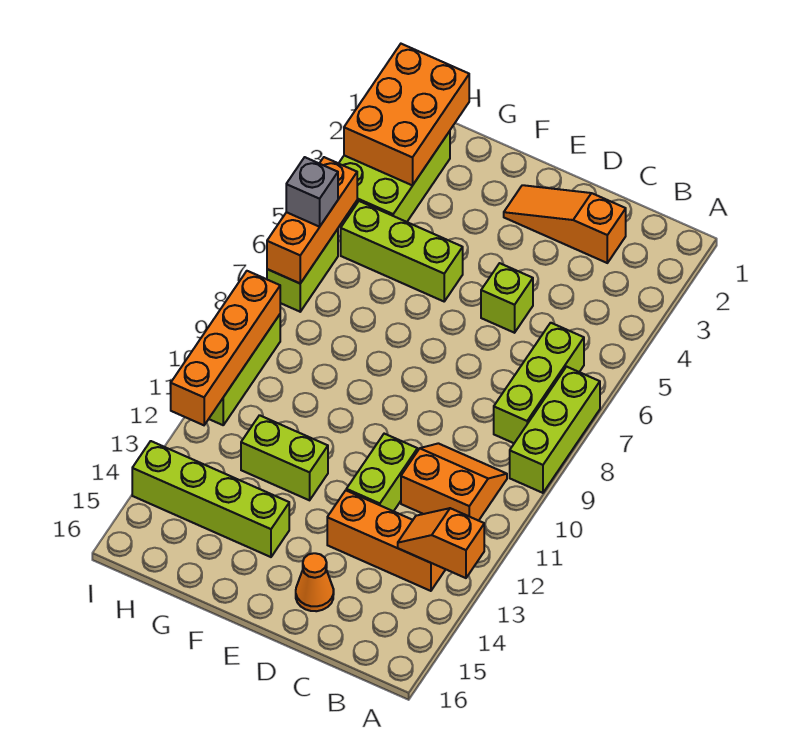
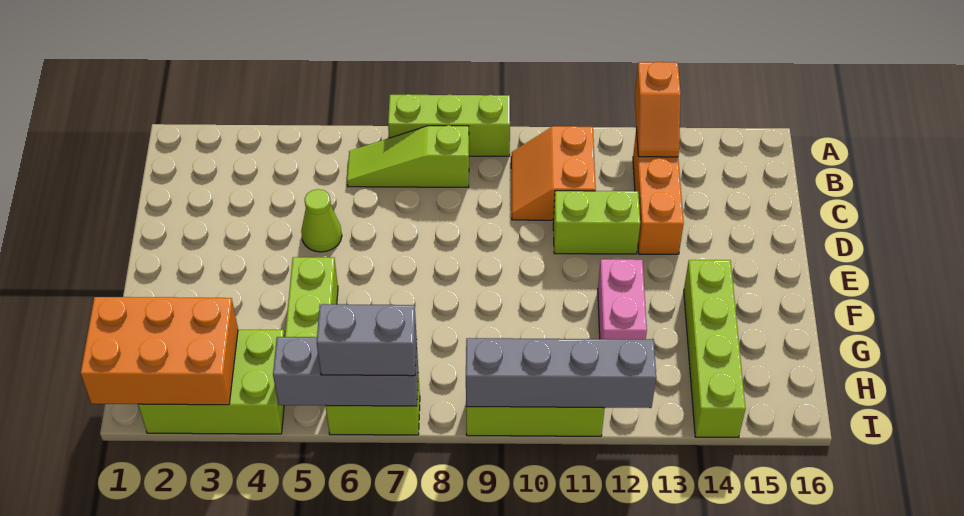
lime 1x3 brick [494,323,584,443] -> lime 1x3 slope [347,125,469,187]
orange 1x3 slope [504,185,626,263] -> none
lime 1x1 brick [481,263,533,333] -> lime 1x1 cone [301,189,342,252]
orange 1x1 cone [296,553,334,611] -> none
lime 1x2 brick [241,415,328,500] -> pink 1x2 brick [598,259,647,339]
orange 1x3 brick [267,157,357,283] -> grey 1x3 brick [273,337,418,406]
grey 1x1 brick [286,157,338,227] -> grey 1x2 brick [317,304,417,376]
orange 1x4 brick [171,271,280,425] -> grey 1x4 brick [466,338,656,408]

